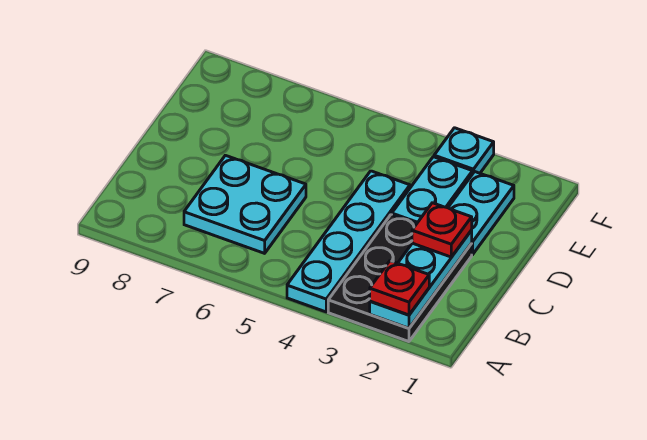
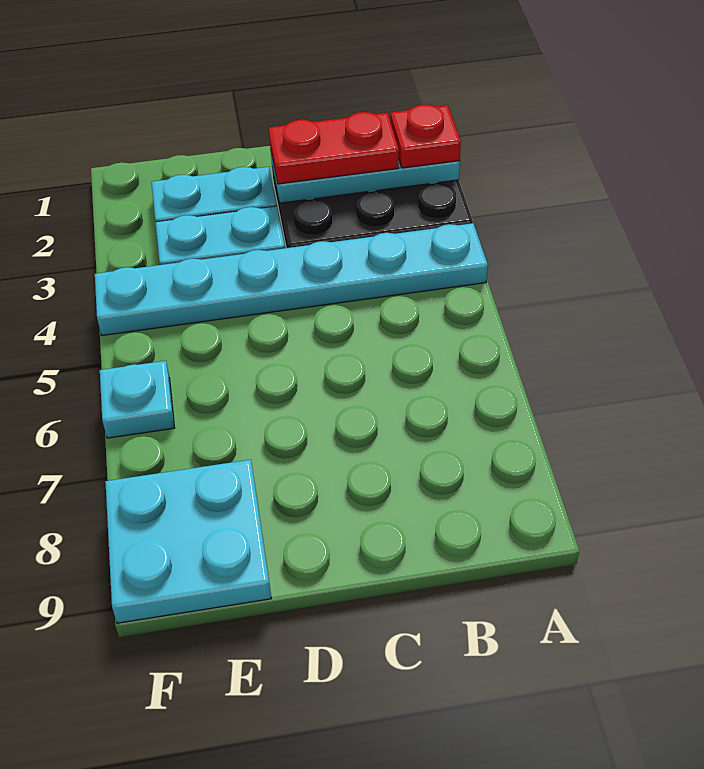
cyan 1x4 plate [287,171,410,312] -> cyan 1x6 plate [95,223,488,335]
cyan 2x2 plate [184,155,306,253] -> cyan 2x2 plate moved to [105,460,271,623]
red 1x1 plate [412,203,472,257] -> red 1x2 plate [269,112,399,184]
cyan 1x1 plate [434,128,494,173] -> cyan 1x1 plate moved to [100,361,174,438]

